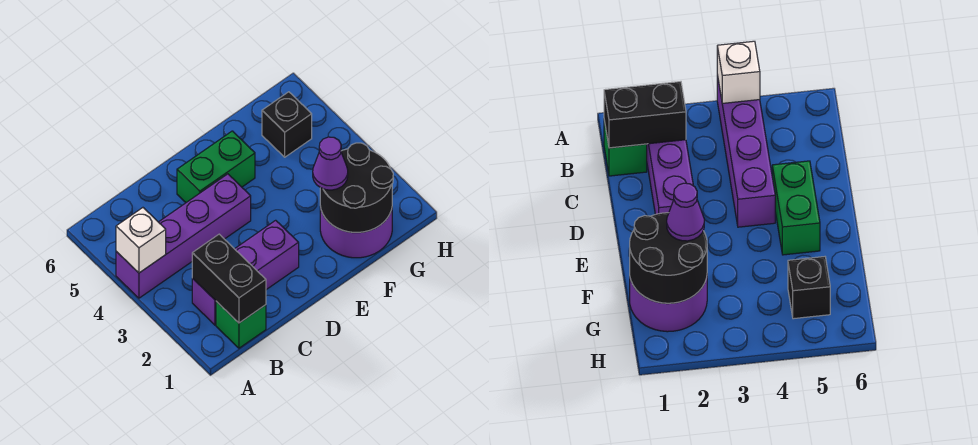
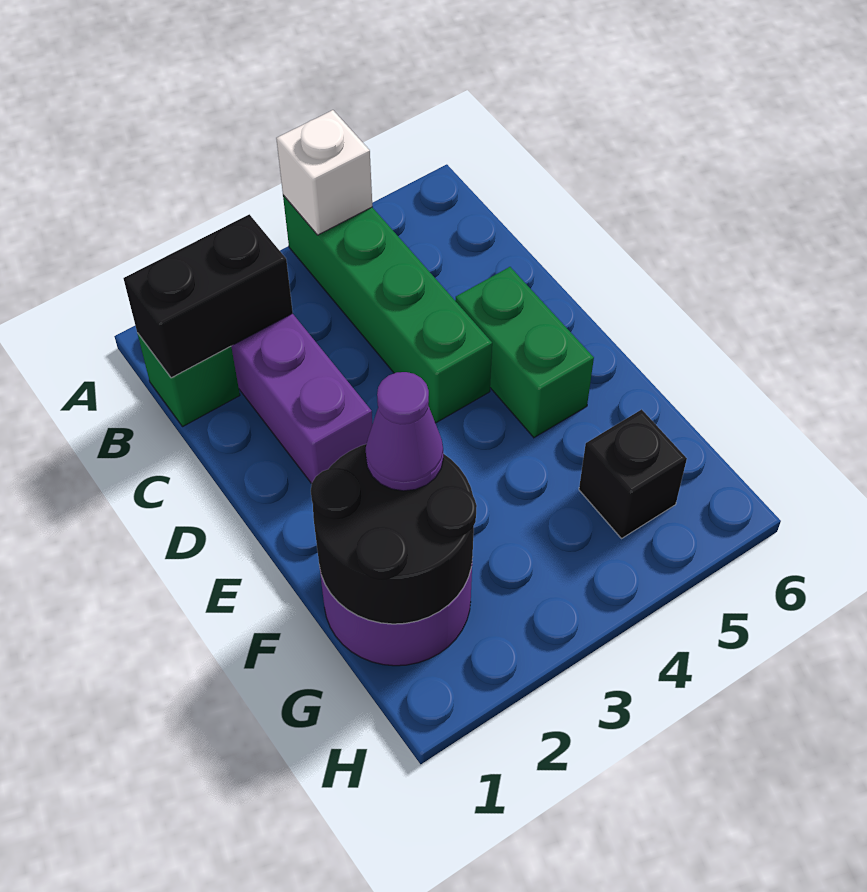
purple 1x4 brick [116,174,251,298] -> green 1x4 brick [283,195,492,423]

